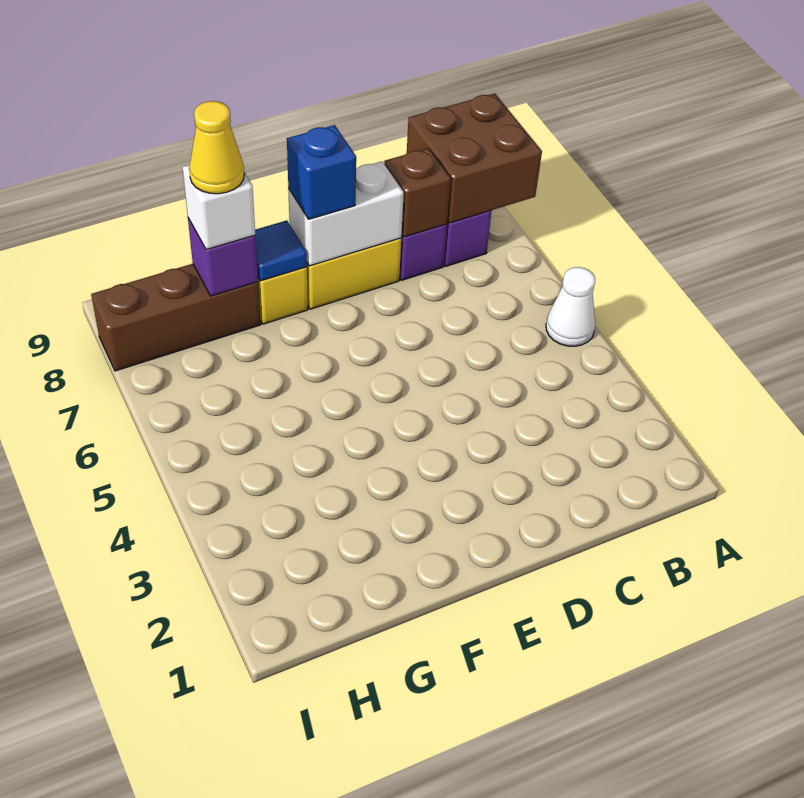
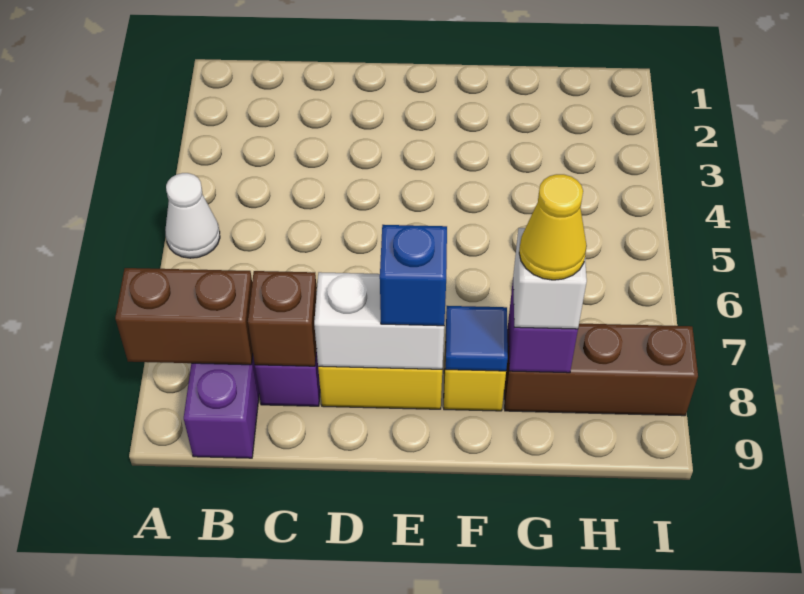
brown 2x2 brick [407,93,542,223] -> brown 1x2 brick [115,268,253,365]

